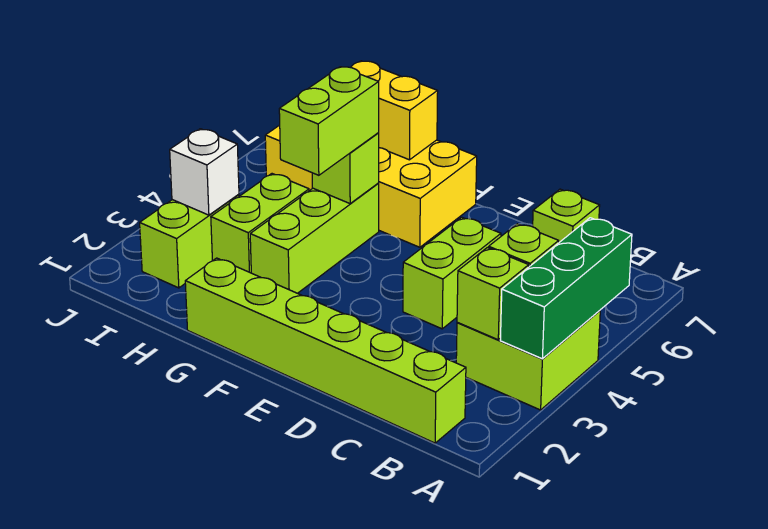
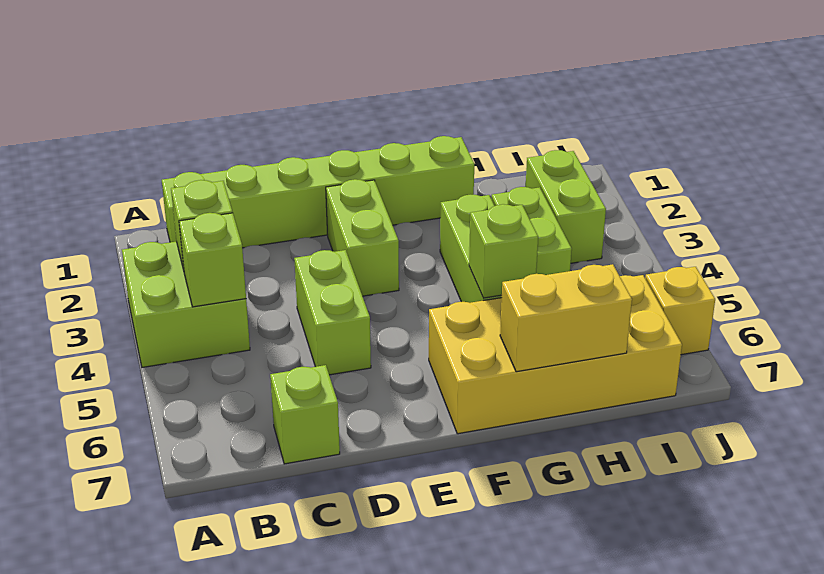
green 1x3 brick [500,218,632,359] -> none
lime 1x2 brick [279,67,379,175] -> lime 1x2 brick moved to [326,179,399,296]
white 1x1 brick [170,129,239,215] -> none
none -> yellow 1x1 brick [645,267,715,355]

